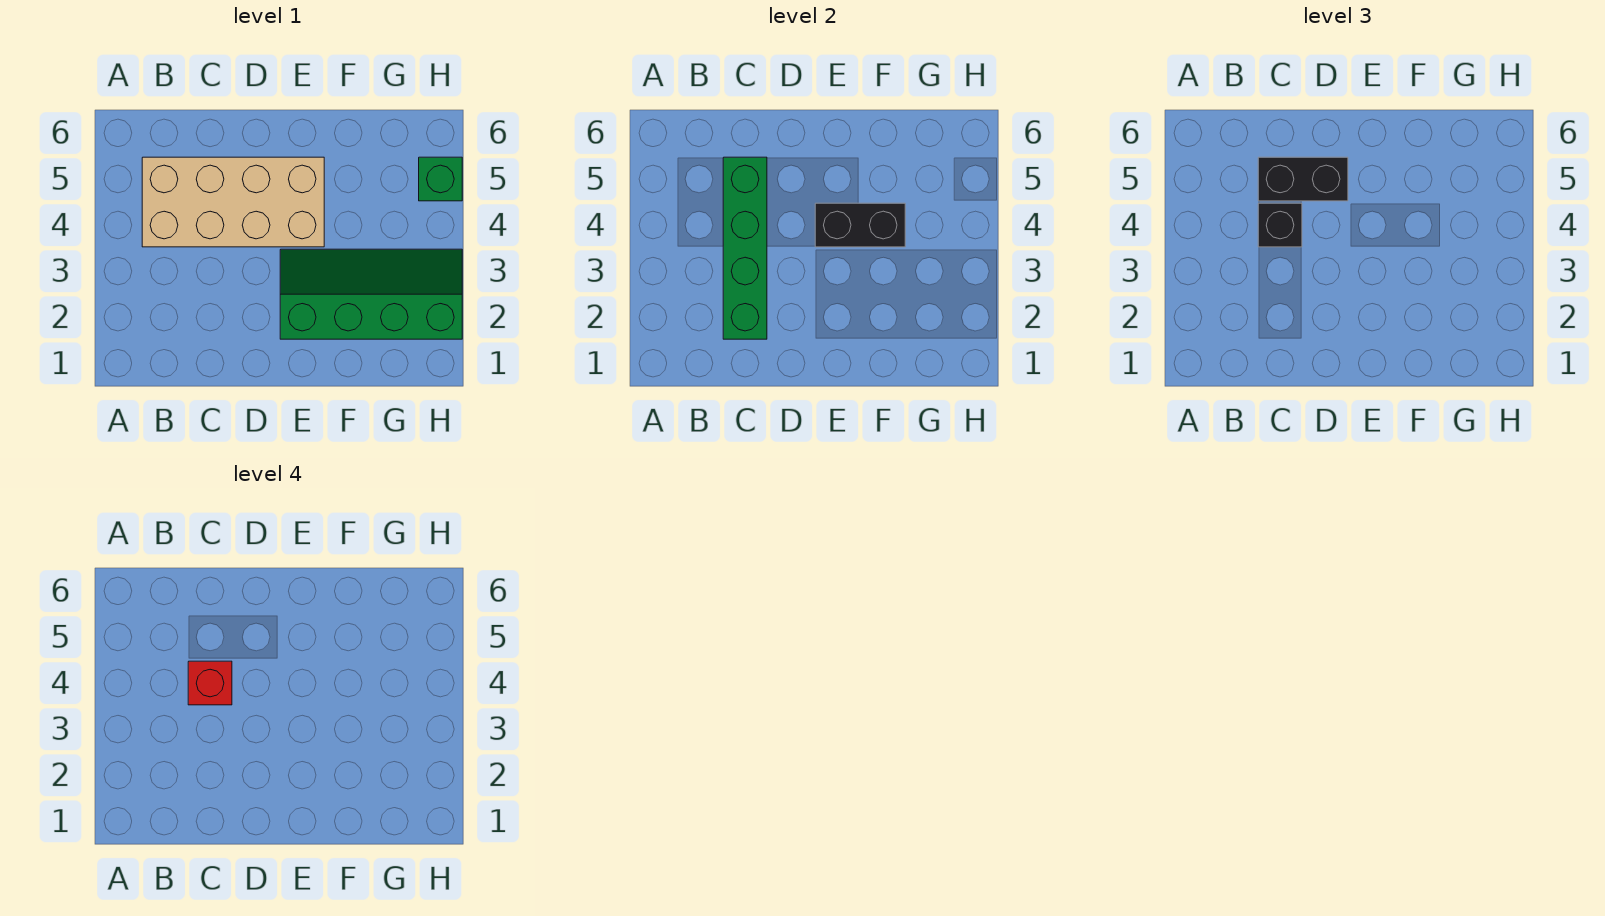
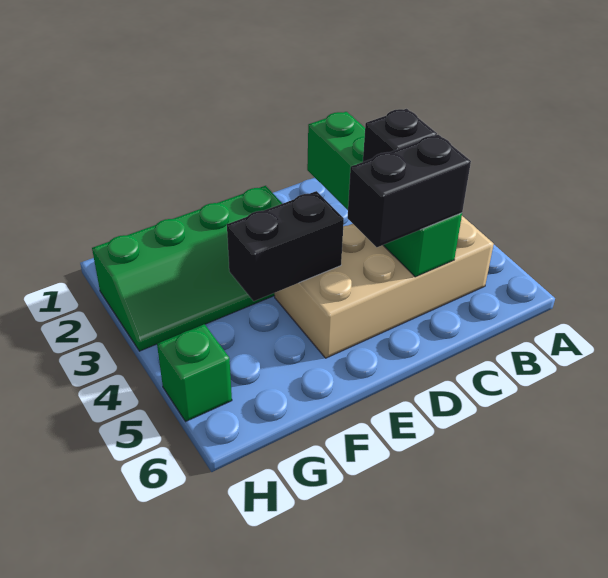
red 1x1 brick [188,661,232,705] -> none

